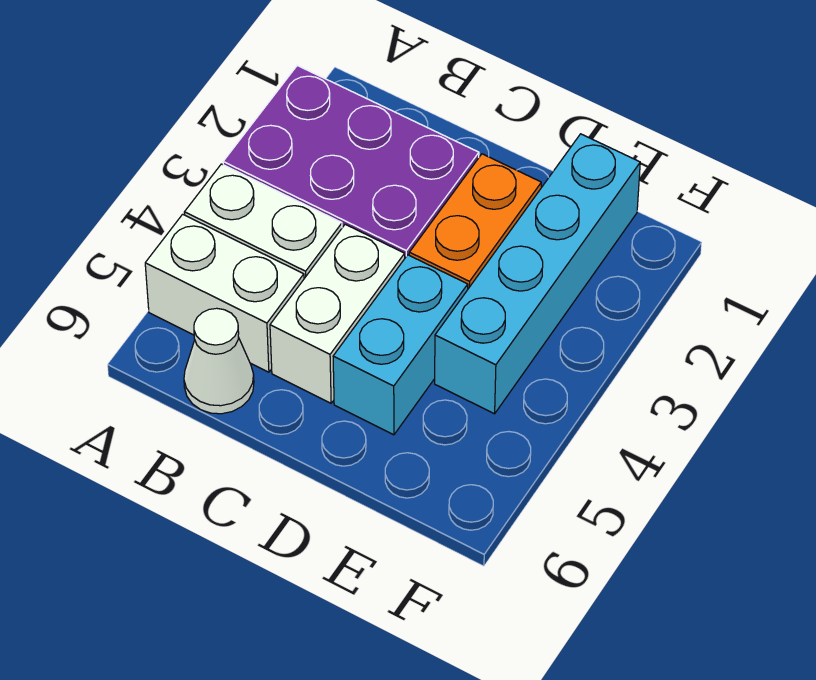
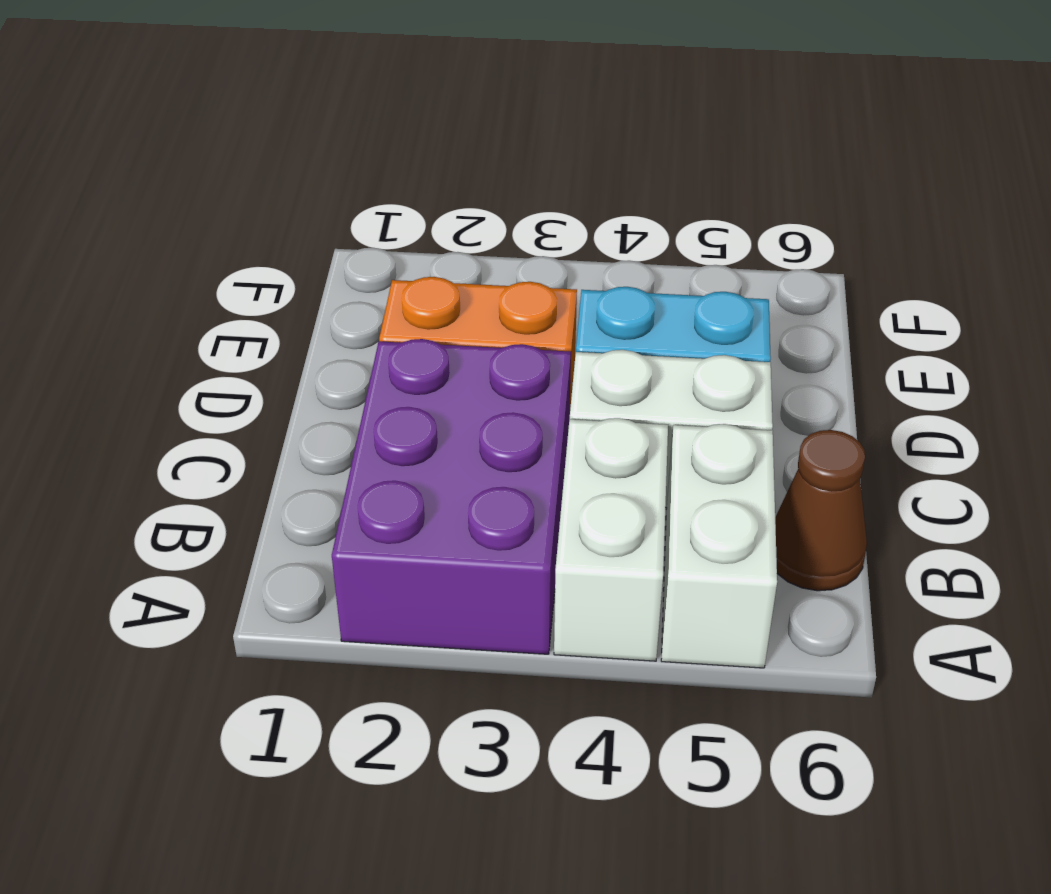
white 1x1 cone [184,308,254,414] -> brown 1x1 cone [775,430,867,591]
cyan 1x4 brick [435,134,640,414] -> none

